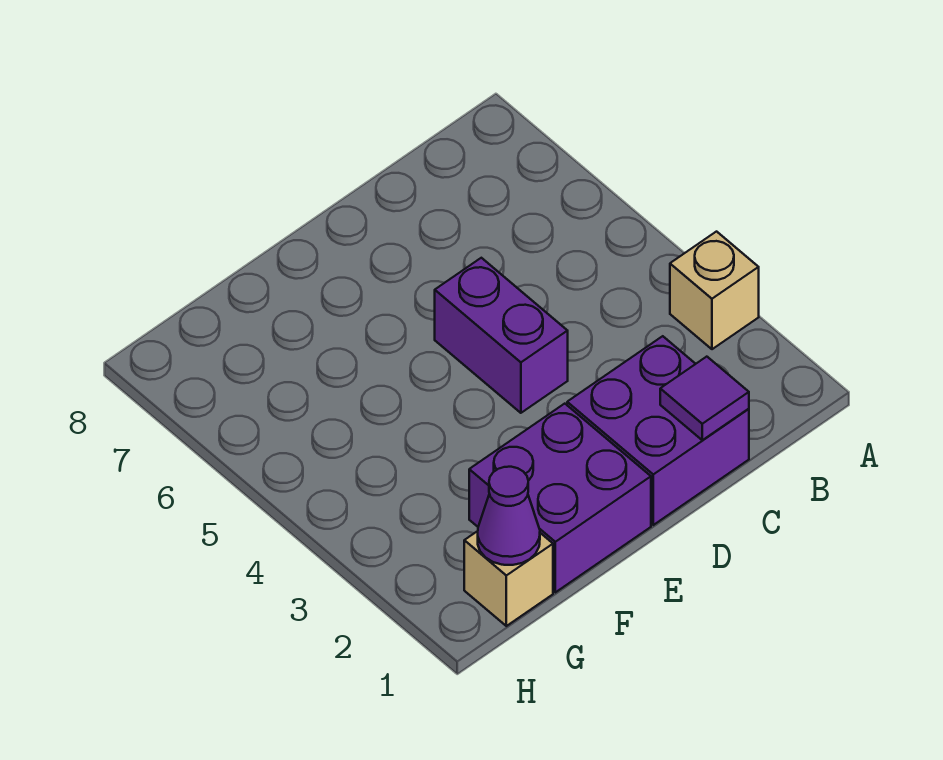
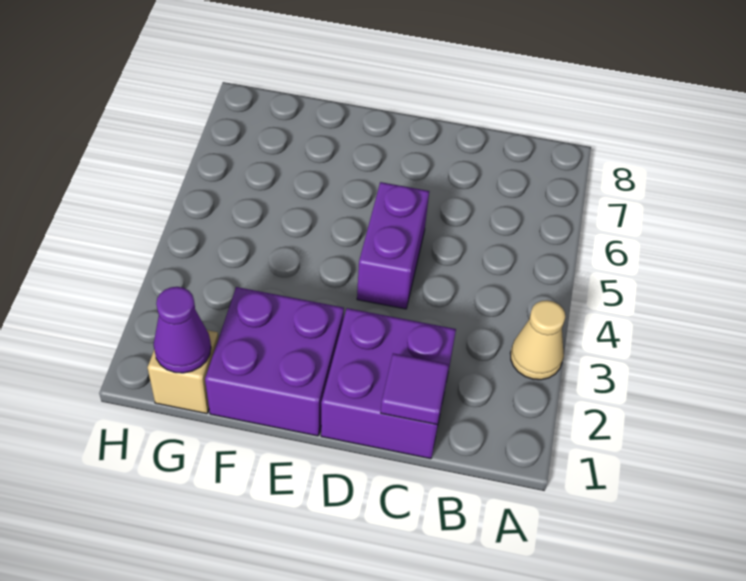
tan 1x1 brick [670,232,759,349] -> tan 1x1 cone [510,300,565,380]

